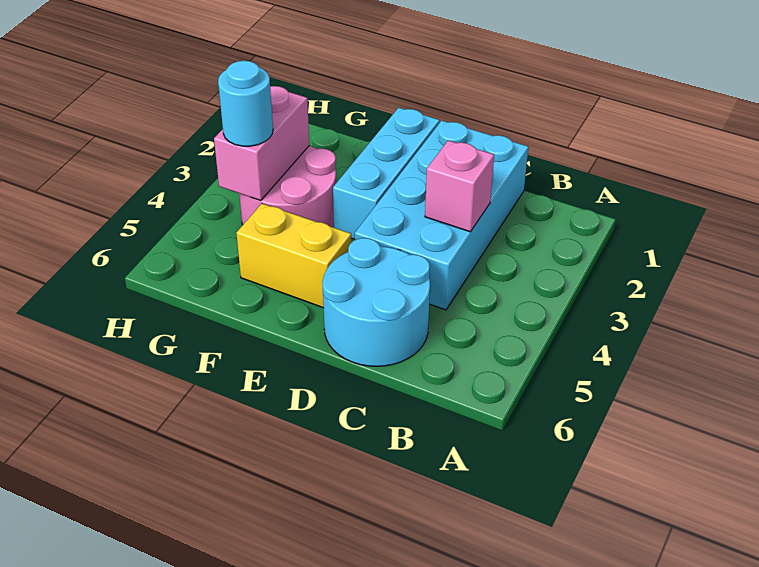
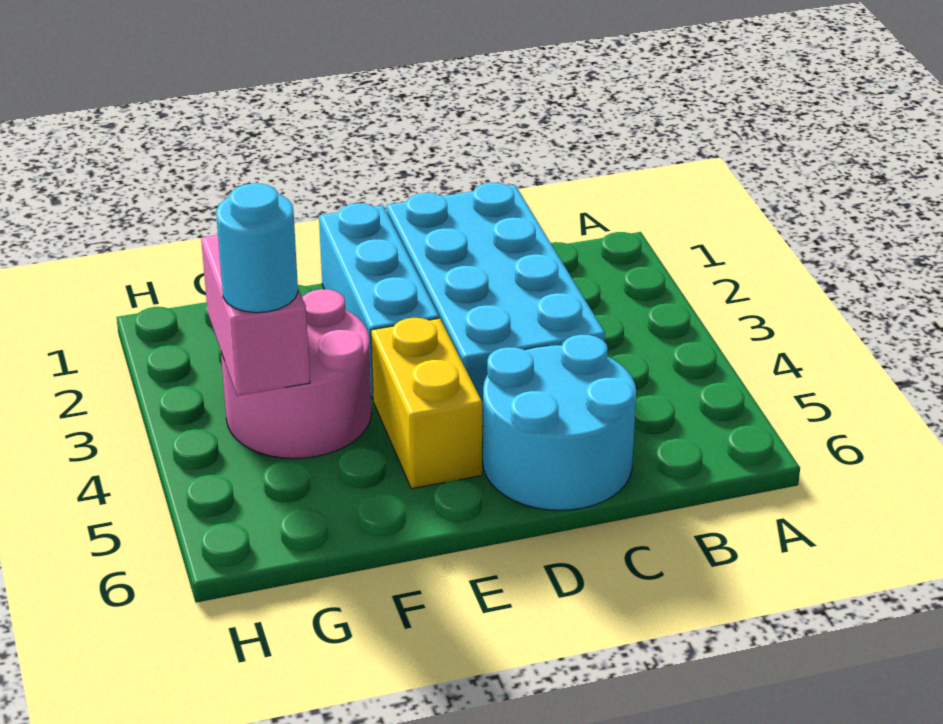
pink 1x1 brick [425,140,494,232] -> none
yellow 1x2 brick [236,204,351,308] -> yellow 1x2 brick turned to [371,318,482,489]

